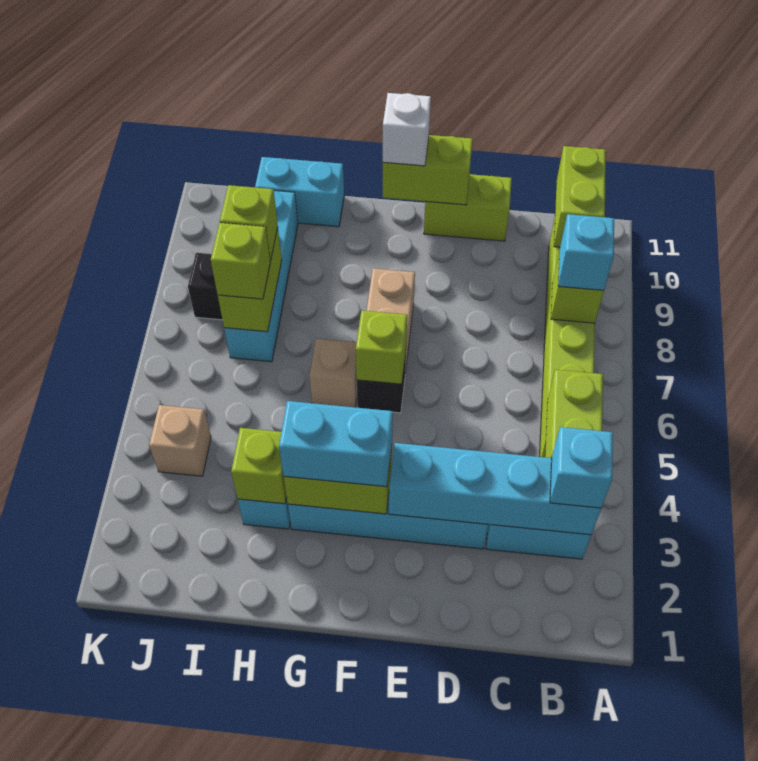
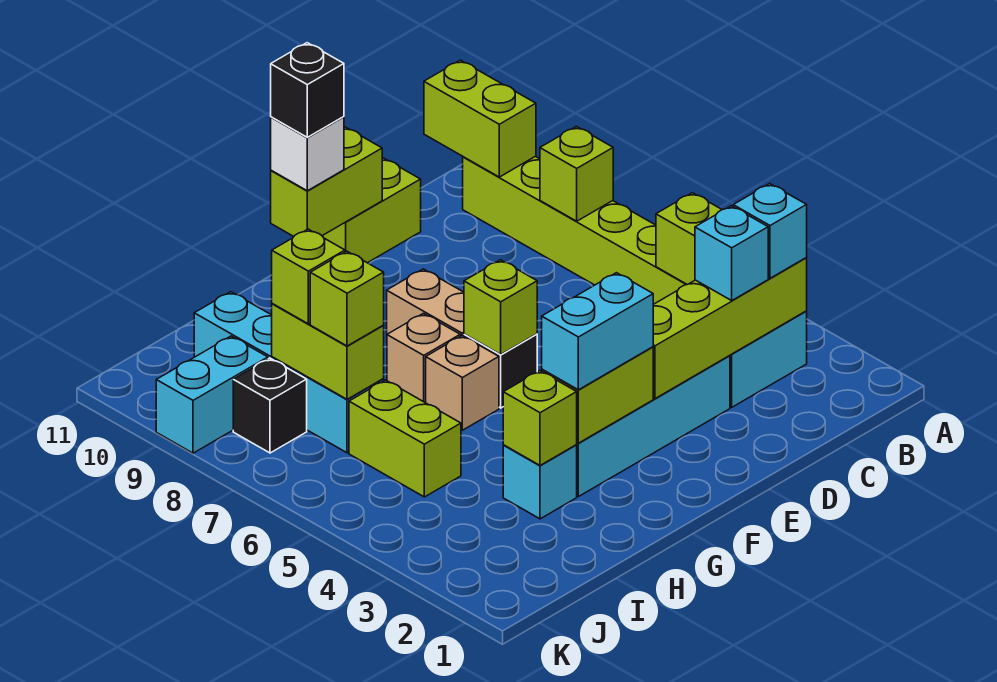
cyan 1x4 brick [389,443,601,535] -> lime 1x4 brick [653,258,807,399]
cyan 1x1 brick [558,214,614,290] -> cyan 1x1 brick moved to [695,206,768,300]
none -> black 1x1 brick [271,43,344,137]
cyan 1x2 brick [255,157,344,227] -> cyan 1x2 brick moved to [156,336,268,453]
none -> lime 1x2 brick [349,380,461,497]
tan 1x1 brick [149,405,211,476] -> tan 1x1 brick moved to [387,313,460,403]

